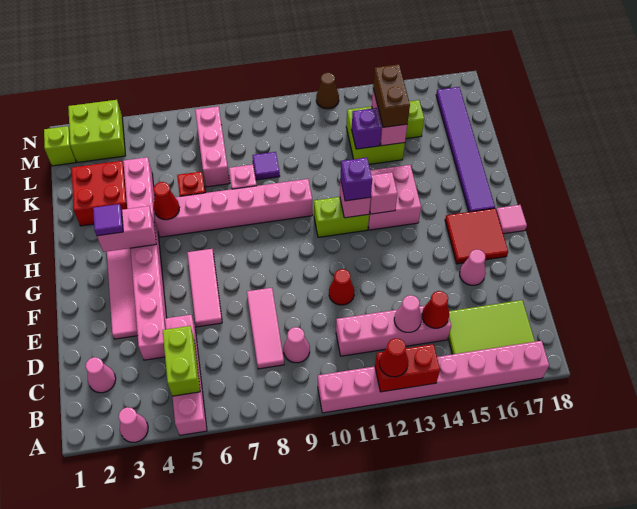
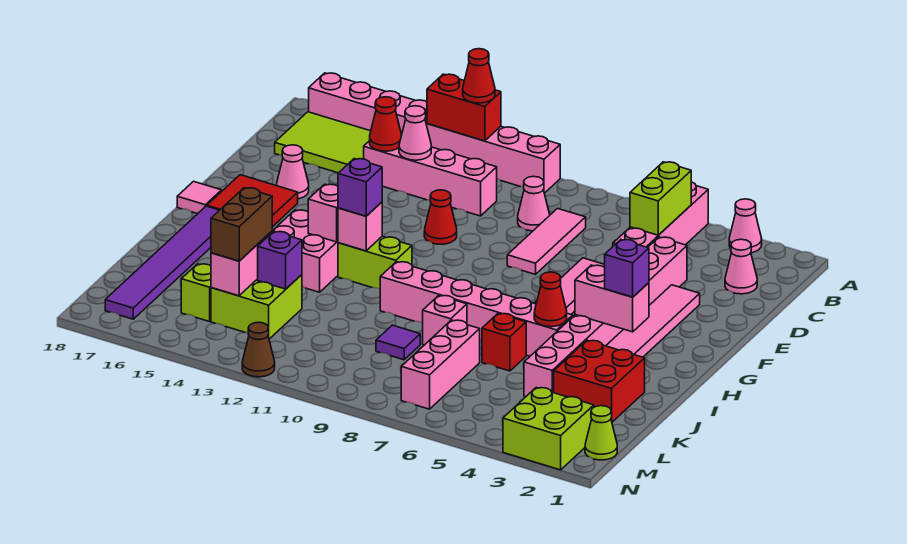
purple 1x1 tile [93,204,123,236] -> purple 1x1 brick [605,240,649,297]
lime 1x1 brick [44,126,76,166] -> lime 1x1 cone [585,406,617,460]

